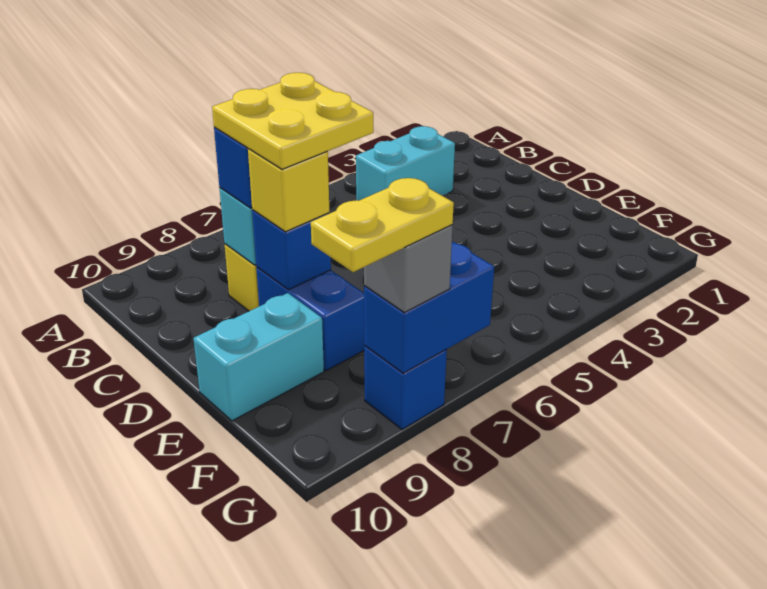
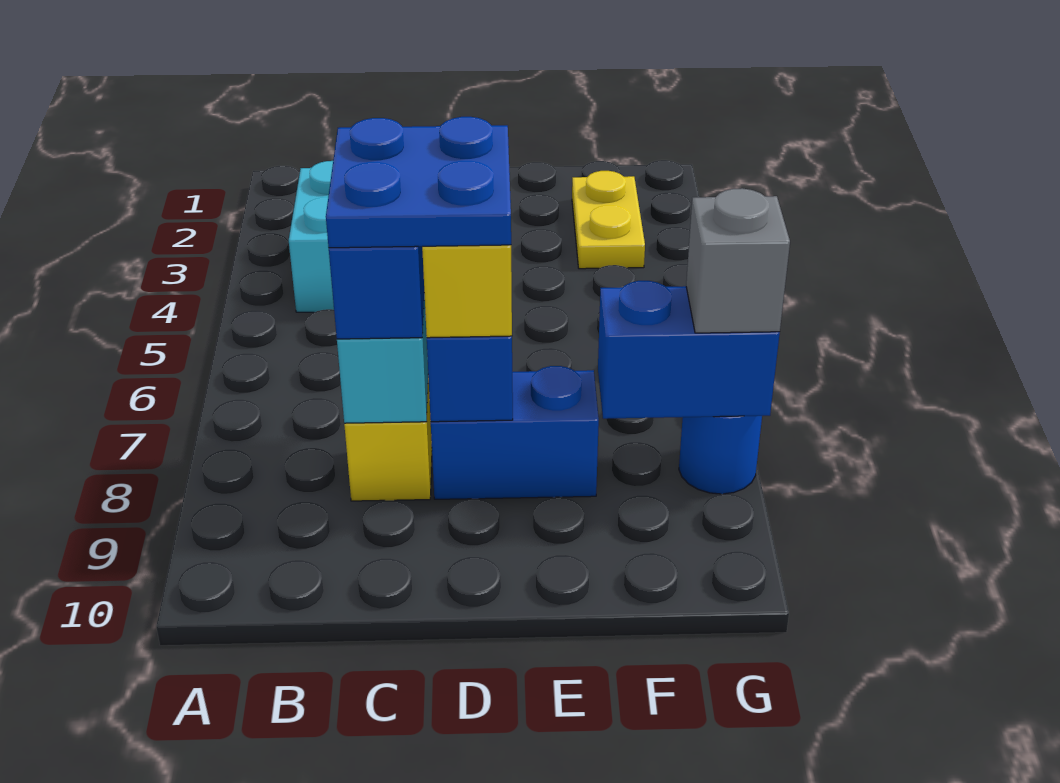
yellow 2x2 plate [212,73,373,169] -> blue 2x2 plate [326,117,511,248]
cyan 1x2 brick [193,293,324,421] -> none
blue 1x2 brick [364,242,494,373] -> blue 1x2 brick turned to [598,281,780,419]
blue 1x1 brick [364,346,447,430] -> blue 1x1 round brick [679,416,762,494]
yellow 1x2 plate [311,178,454,272] -> yellow 1x2 plate moved to [572,171,645,269]

